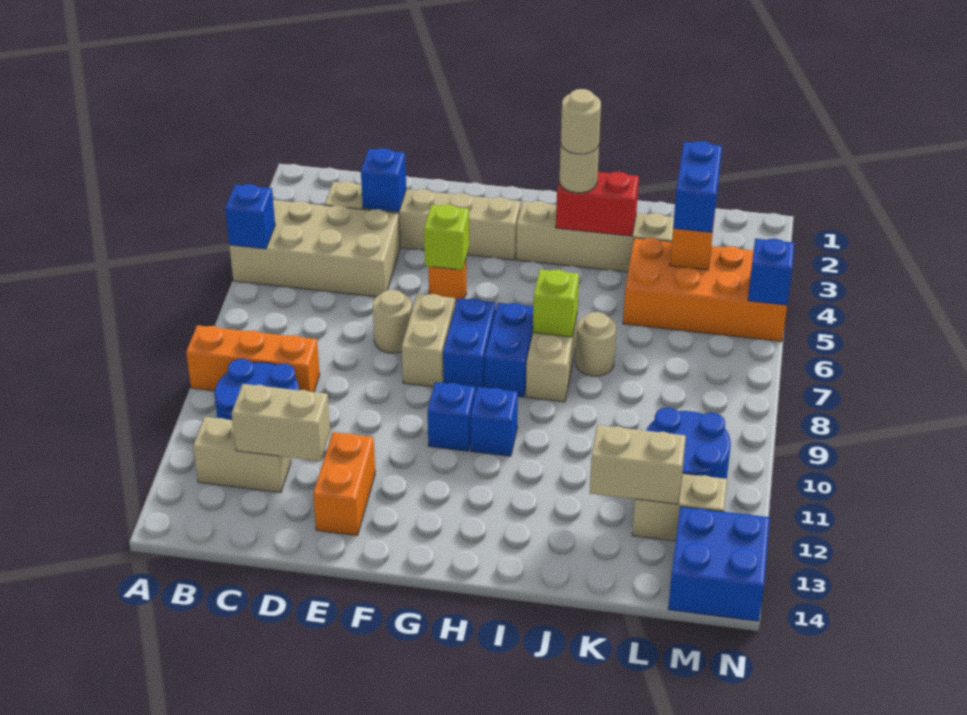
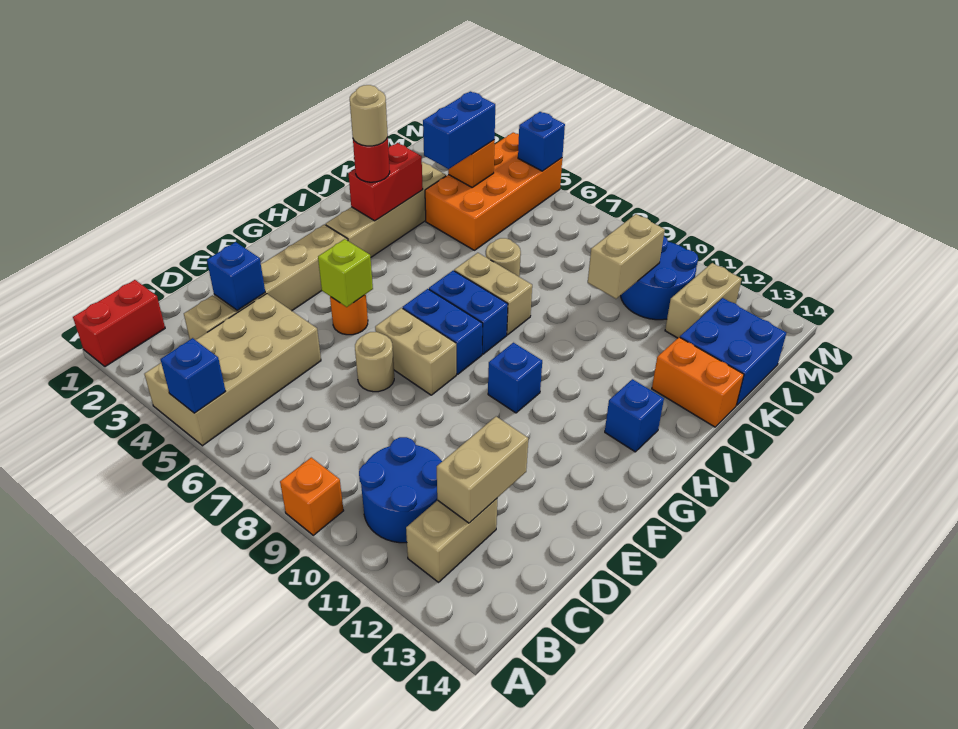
none -> red 1x2 brick [73,280,165,367]
orange 1x3 brick [186,325,320,392] -> orange 1x1 brick [280,458,344,535]
orange 1x2 brick [313,432,375,535] -> orange 1x2 brick moved to [652,337,744,427]
blue 1x1 brick [470,387,518,456] -> blue 1x1 brick moved to [605,379,664,452]
tan 1x1 round brick [560,146,599,193] -> red 1x1 round brick [353,137,390,182]
lime 1x1 brick [533,269,579,337] -> none
tan 1x2 brick [590,425,686,504] -> tan 1x2 brick moved to [588,214,665,299]
blue 1x2 brick [673,141,722,232] -> blue 1x2 brick turned to [423,91,495,169]
blue 2x2 brick [668,506,770,621] -> blue 2x2 brick moved to [680,298,786,405]

